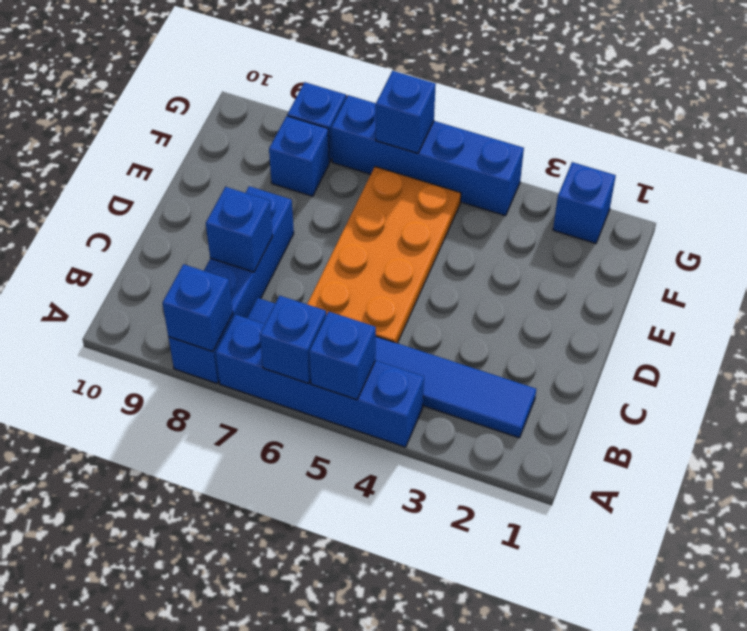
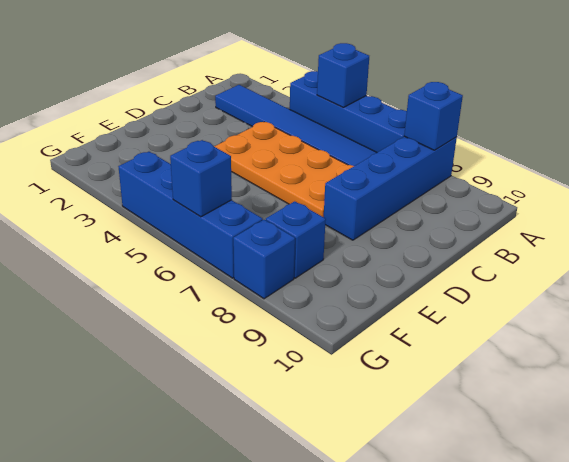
blue 1x1 brick [260,296,326,383] -> none
orange 2x4 plate [307,167,461,343] -> orange 2x4 plate turned to [214,122,354,217]
blue 1x1 brick [206,187,273,272] -> none
blue 1x1 brick [553,162,616,243] -> none

